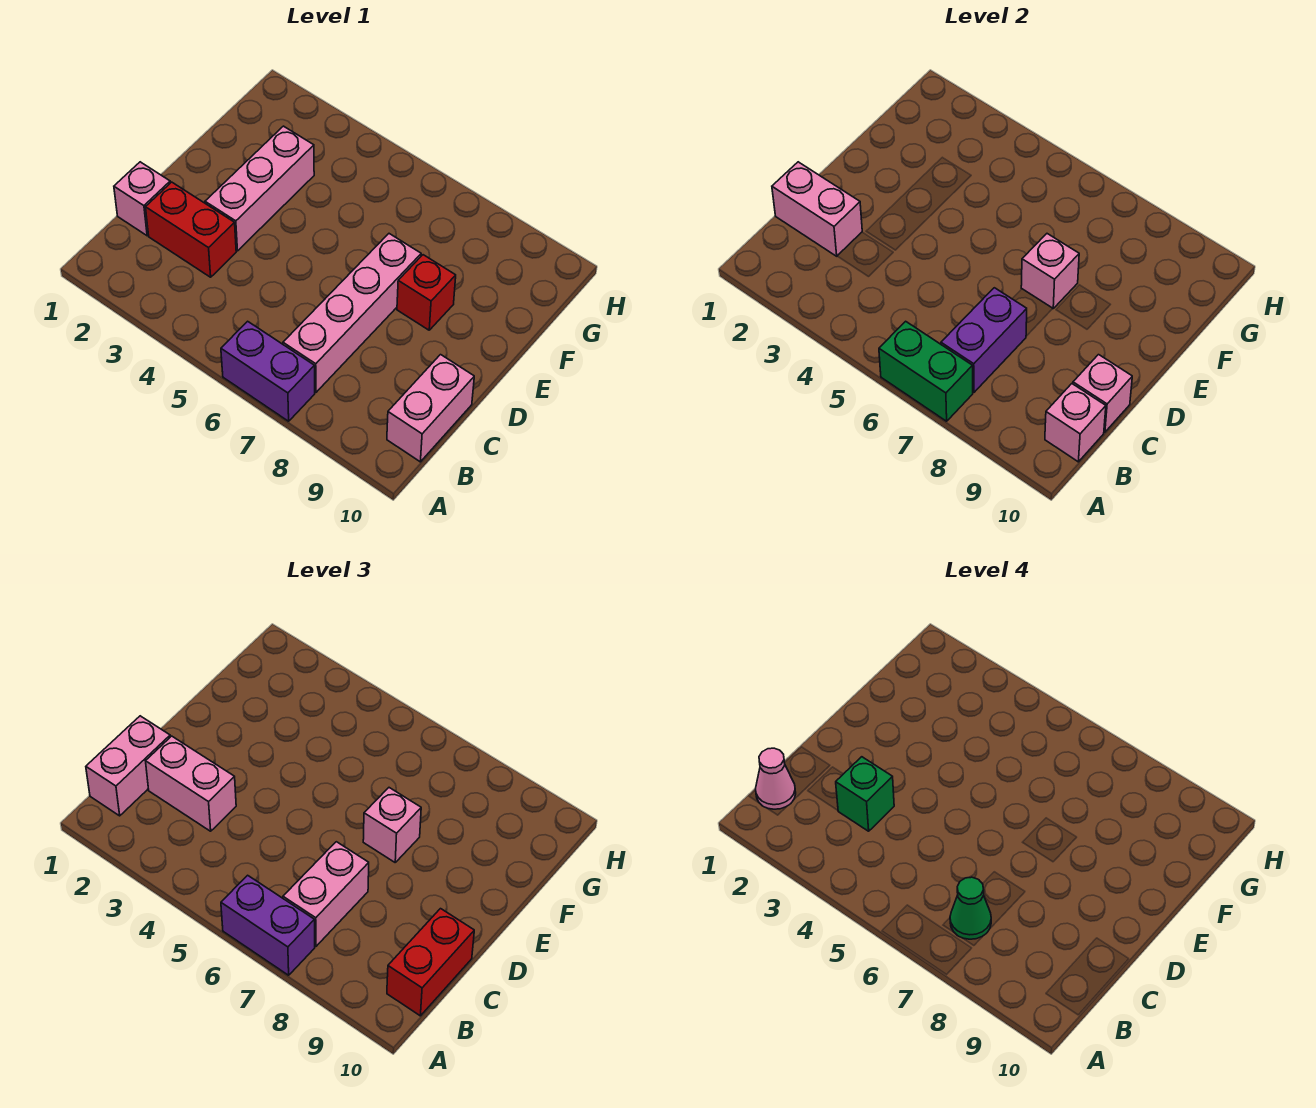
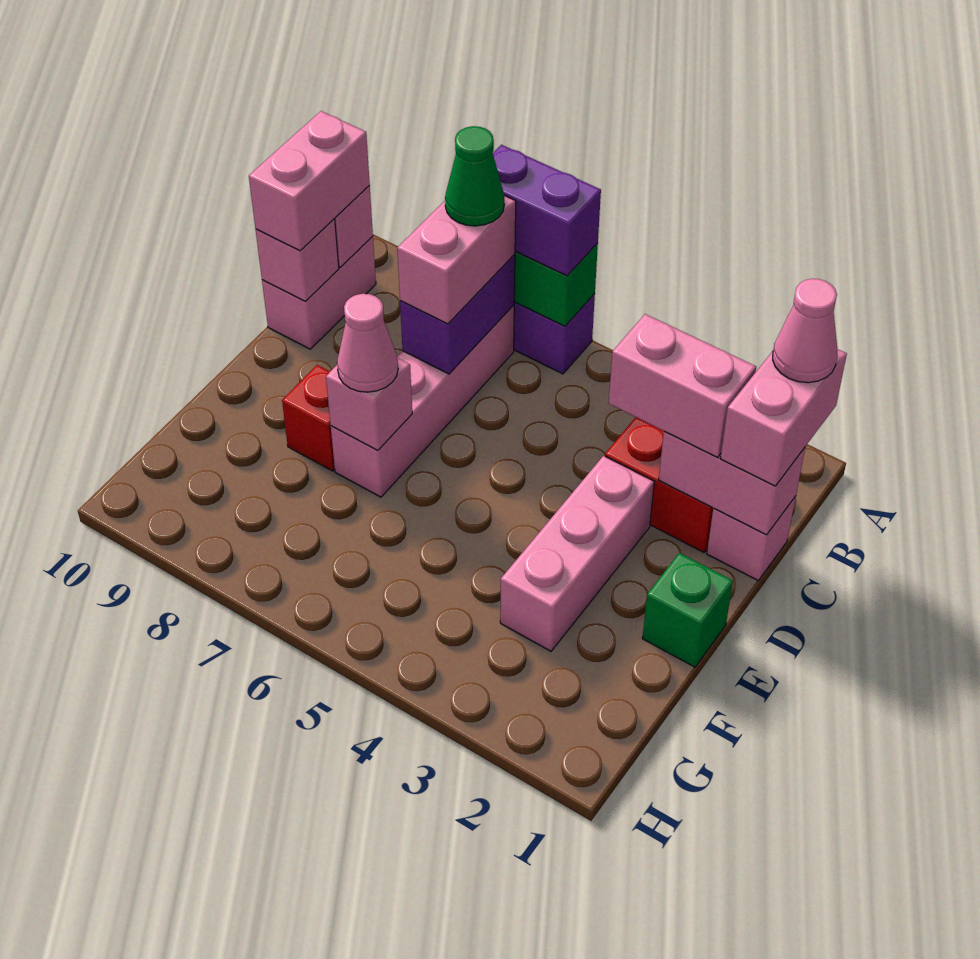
red 1x2 brick [387,909,474,1016] -> pink 1x2 brick [249,111,370,251]
green 1x1 brick [836,757,894,831] -> green 1x1 brick moved to [642,553,733,667]
pink 1x1 brick [363,788,421,862] -> pink 1x1 cone [337,294,398,392]

